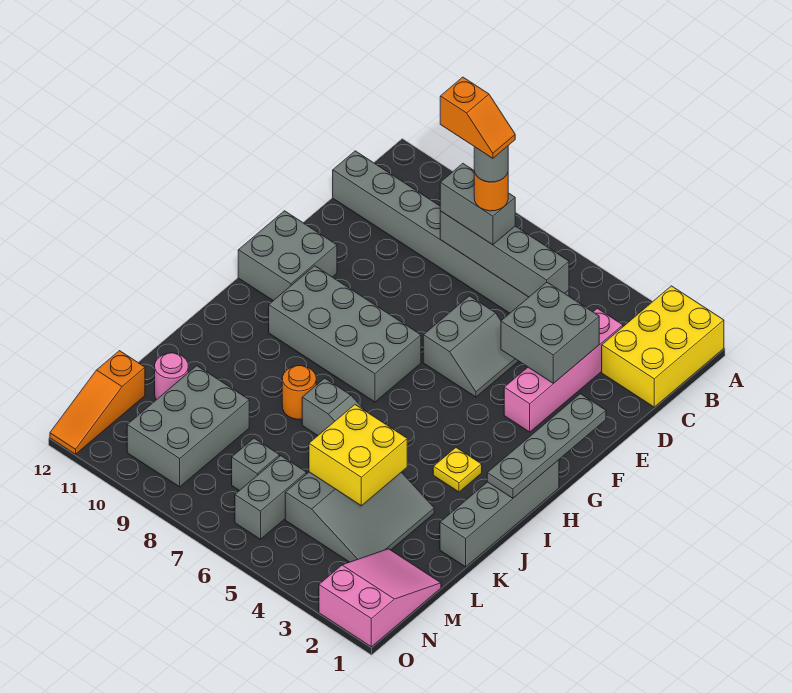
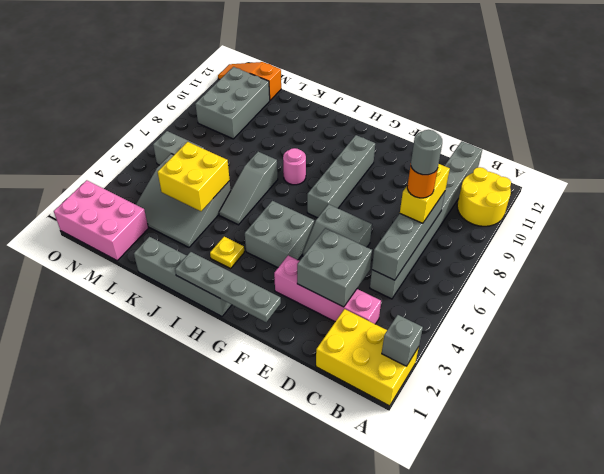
none -> yellow 2x2 round brick [457,167,511,226]
grey 1x2 brick [440,164,515,245] -> yellow 1x2 brick [400,164,450,223]
orange 1x2 slope [440,77,515,158] -> none
grey 2x2 brick [238,211,337,301] -> grey 2x2 brick moved to [245,201,314,268]
grey 2x4 brick [269,266,421,402] -> grey 1x4 brick [307,135,375,218]
orange 1x1 round brick [282,366,316,419] -> none
grey 2x3 brick [127,366,249,487] -> grey 2x3 brick turned to [195,67,270,139]
pink 1x1 round brick [155,353,188,400] -> pink 1x1 round brick moved to [283,148,306,185]
pink 2x3 slope [319,549,441,647] -> pink 2x3 brick [54,180,148,260]
grey 1x1 brick [232,438,280,491] -> grey 1x1 brick moved to [382,315,423,366]

